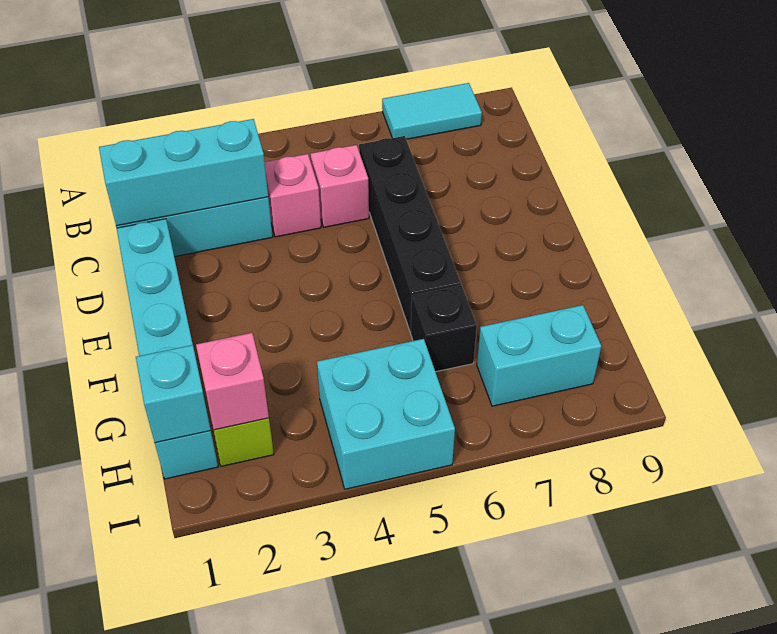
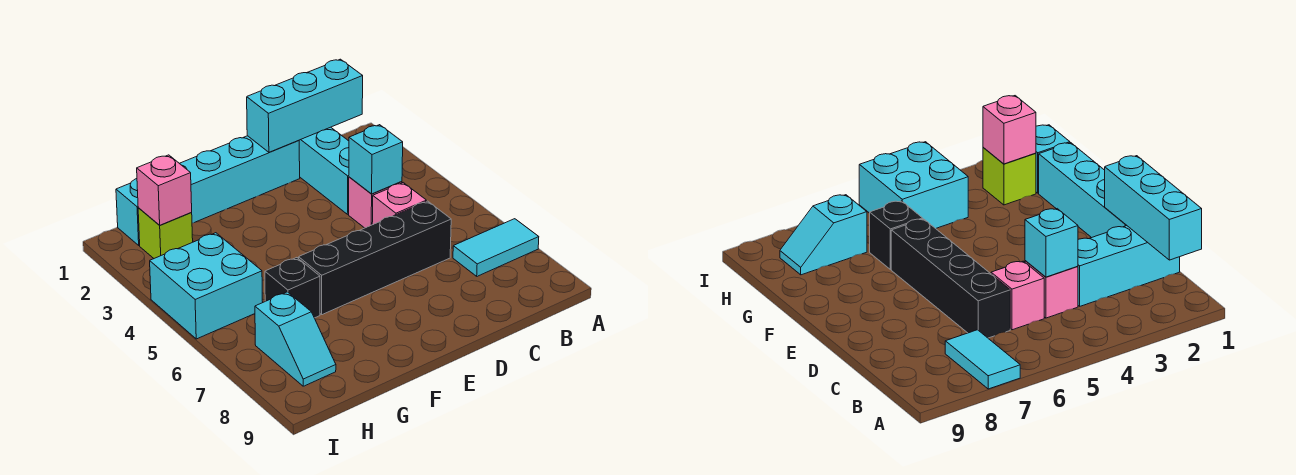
cyan 1x2 tile [382,83,482,139] -> cyan 1x2 tile turned to [453,219,539,276]
cyan 1x3 brick [99,119,268,226] -> cyan 1x3 brick turned to [247,59,363,152]
cyan 1x1 brick [136,345,211,443] -> cyan 1x1 brick moved to [349,125,403,194]
cyan 1x2 brick [477,305,601,406] -> cyan 1x2 slope [255,292,336,386]

